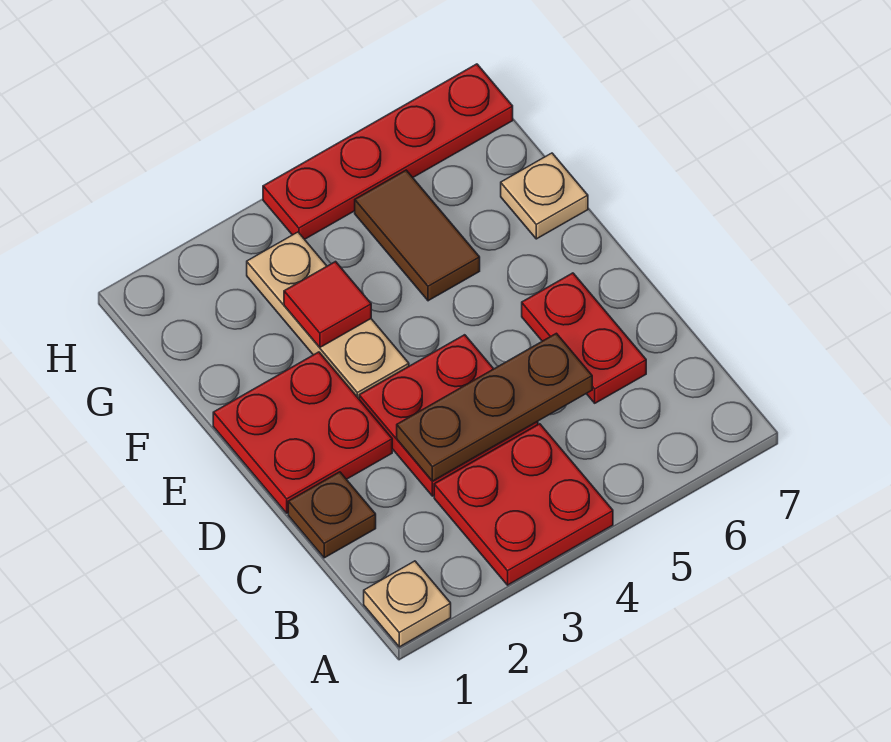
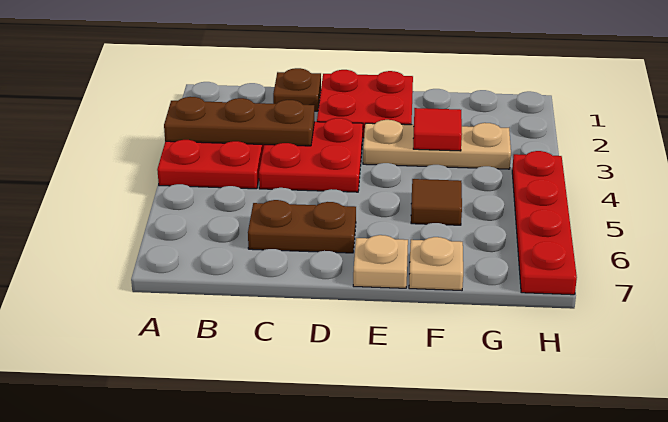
tan 1x1 plate [364,561,451,647] -> tan 1x1 plate moved to [353,235,408,288]
brown 1x3 plate [397,333,592,481] -> brown 1x3 plate turned to [164,97,314,146]
red 1x2 plate [522,273,646,403] -> brown 1x2 plate [248,200,356,253]
brown 1x2 tile [355,170,480,301] -> brown 1x1 tile [411,179,462,225]

